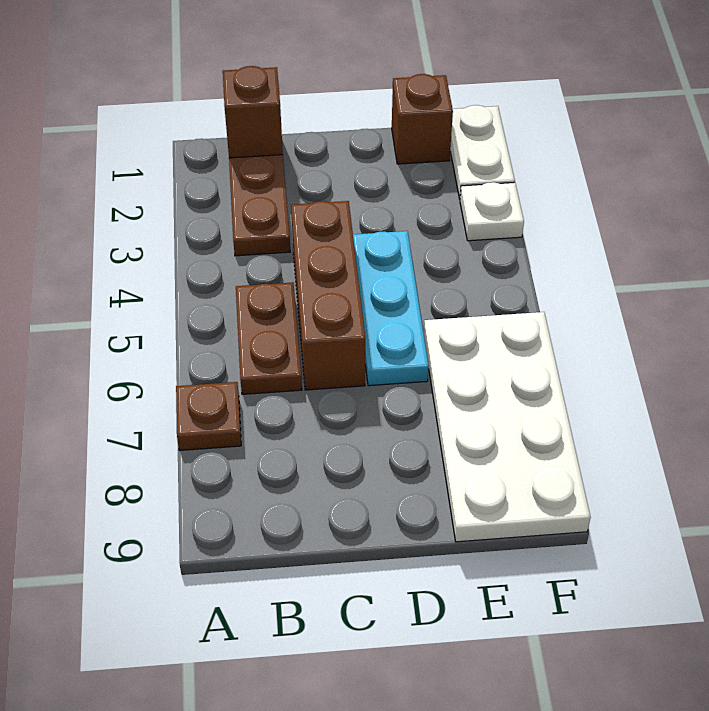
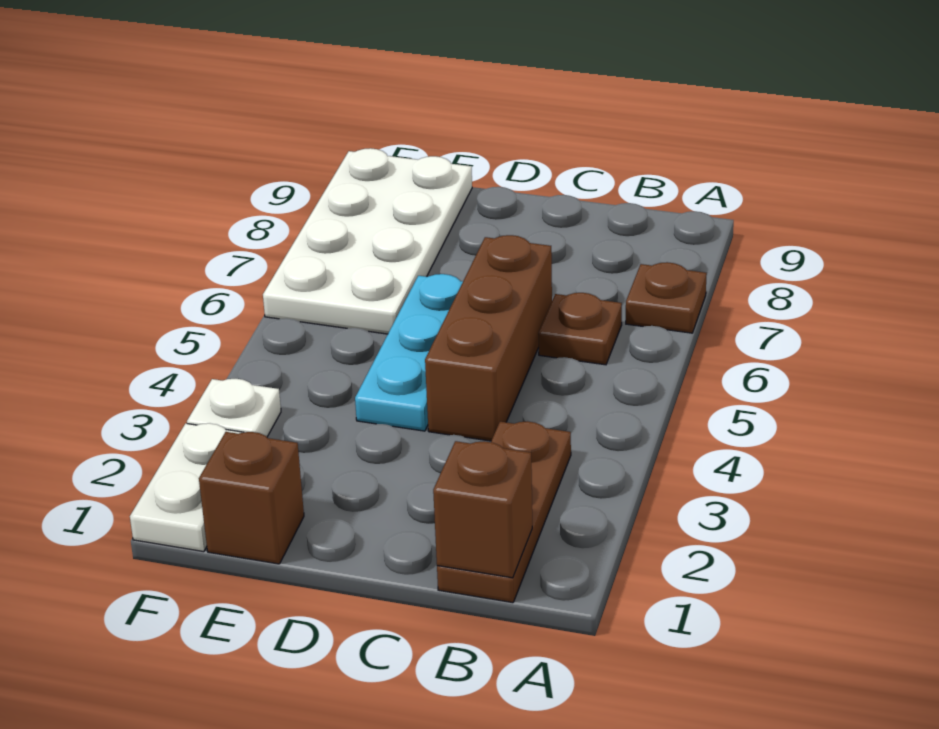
brown 1x2 plate [236,282,302,394] -> brown 1x1 plate [538,293,622,365]

